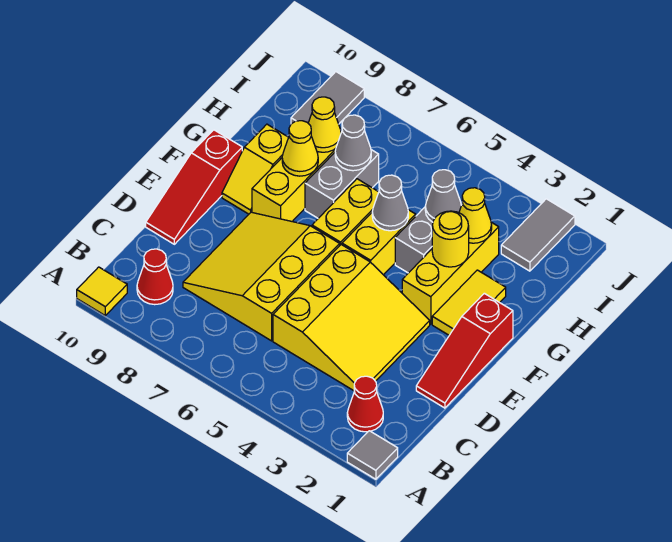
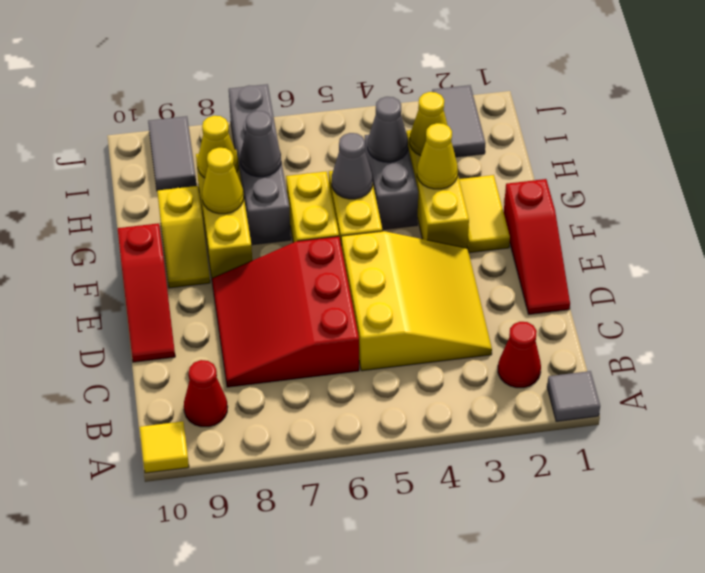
yellow 3x3 slope [183,212,340,341] -> red 3x3 slope [212,236,359,387]
yellow 1x1 round brick [432,211,469,267] -> yellow 1x1 cone [417,123,458,189]
grey 1x2 brick [305,150,379,218] -> grey 1x4 brick [229,84,291,245]

